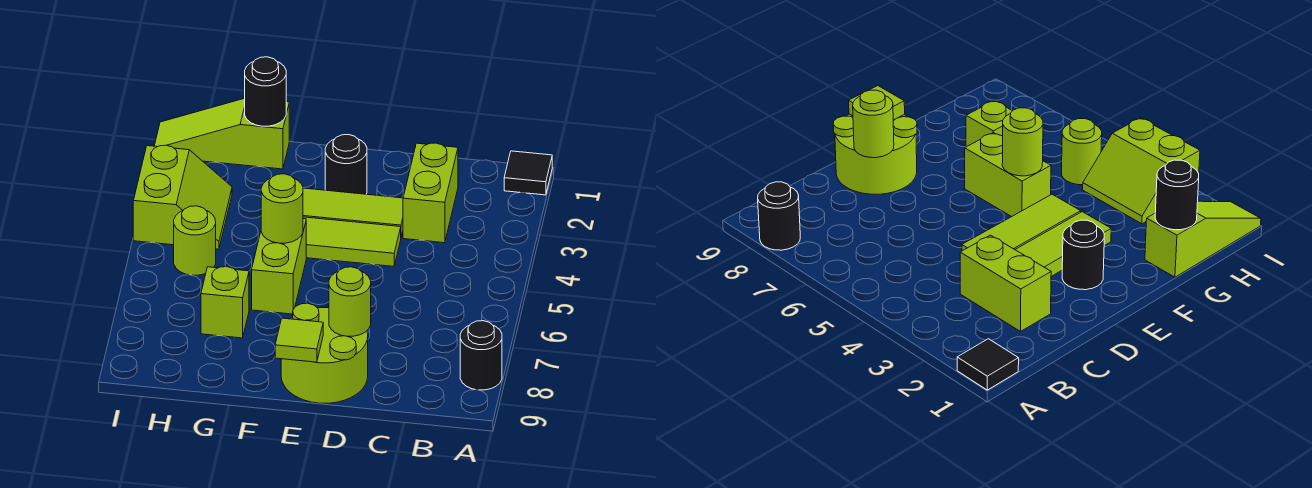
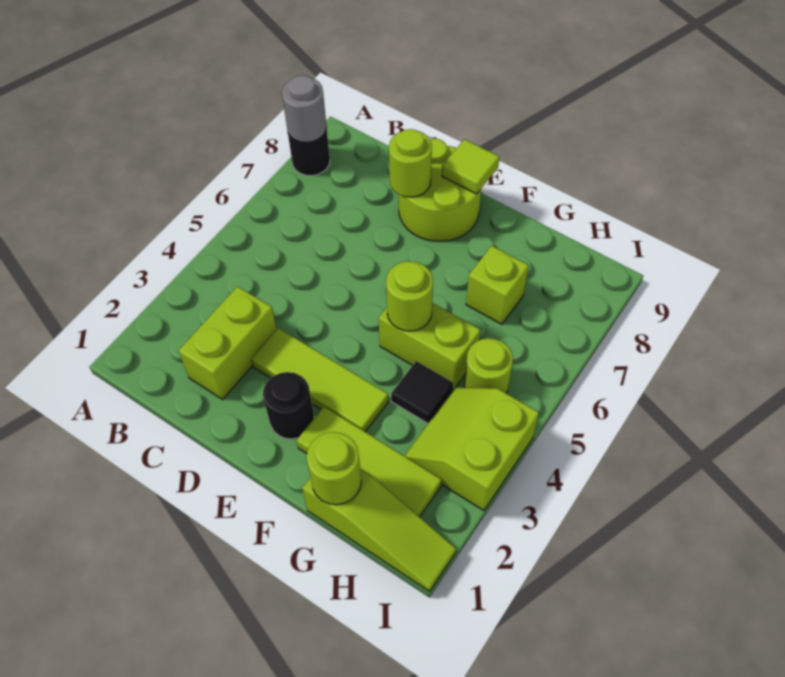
black 1x1 tile [504,151,552,195] -> black 1x1 tile moved to [391,361,453,423]
none -> grey 1x1 round brick [282,75,327,142]
lime 1x3 tile [303,217,401,266] -> lime 1x3 tile moved to [296,407,442,517]
lime 1x2 brick [252,219,306,314] -> lime 1x2 brick turned to [379,303,480,389]
black 1x1 round brick [245,57,286,126] -> lime 1x1 round brick [307,432,361,505]

